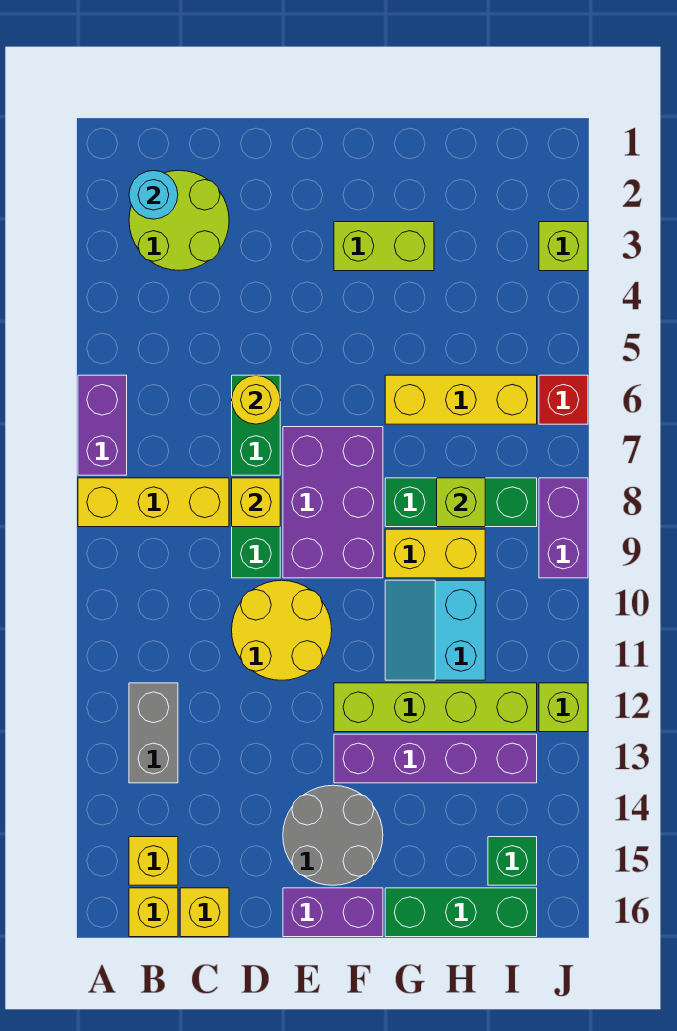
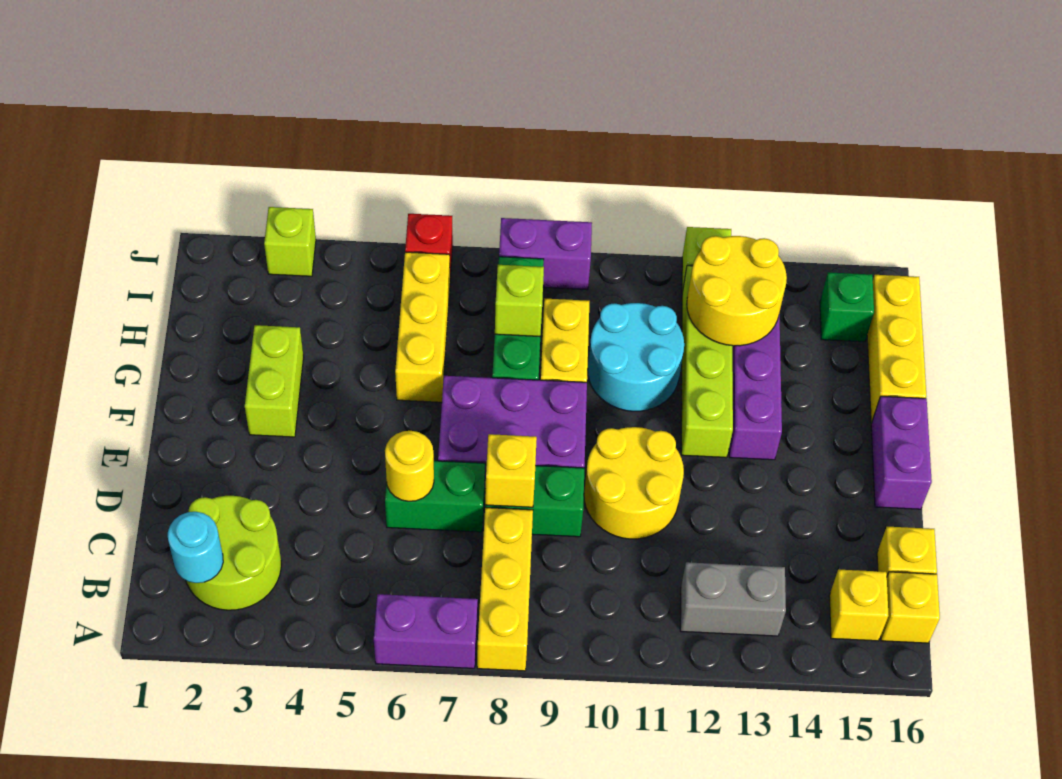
grey 2x2 round brick [283,785,383,885] -> none
cyan 2x2 slope [385,580,485,680] -> cyan 2x2 round brick [588,303,684,411]
green 1x3 brick [385,888,537,937] -> yellow 1x3 brick [867,275,926,423]
none -> yellow 2x2 round brick [687,236,787,346]

